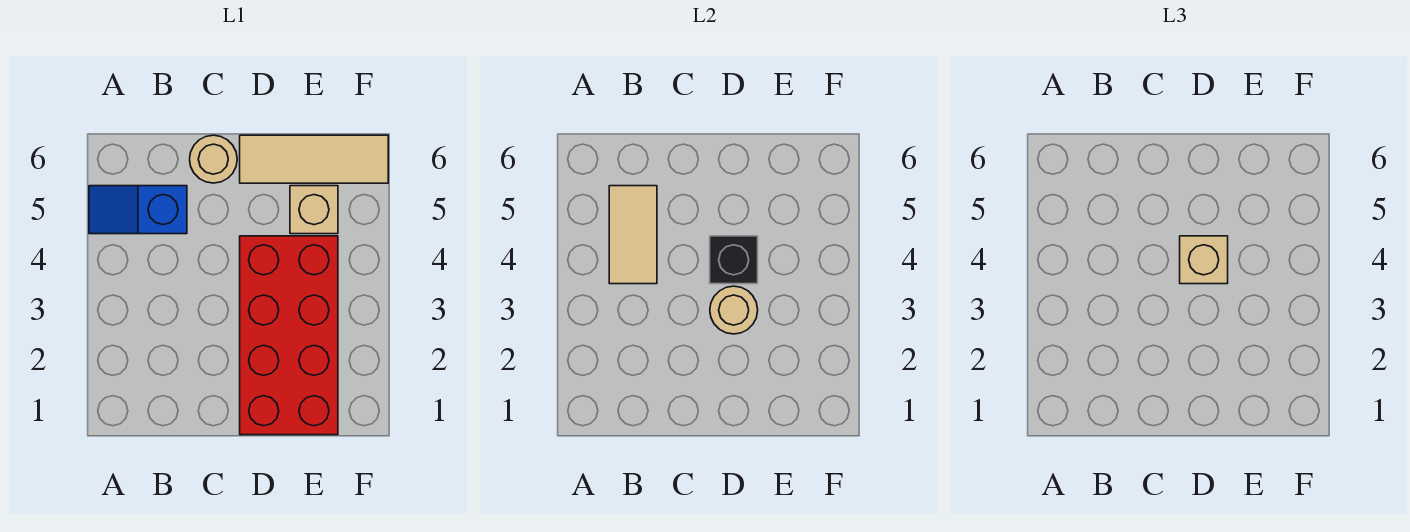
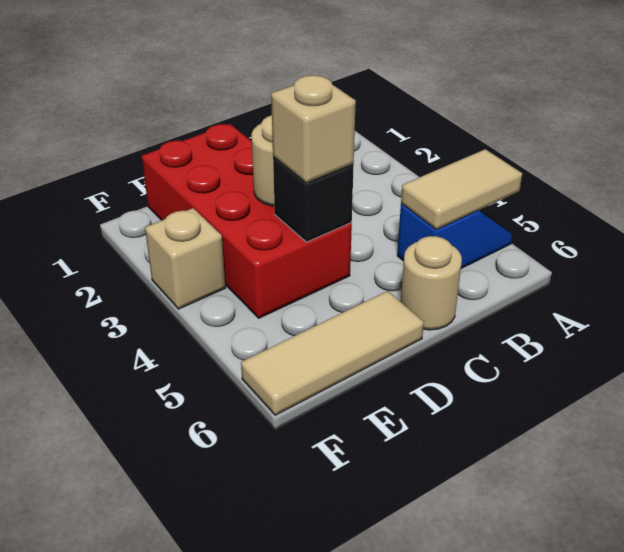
tan 1x2 tile [609,186,657,284] -> tan 1x2 tile turned to [401,149,522,230]
tan 1x1 brick [290,186,338,234] -> tan 1x1 brick moved to [145,208,225,309]

